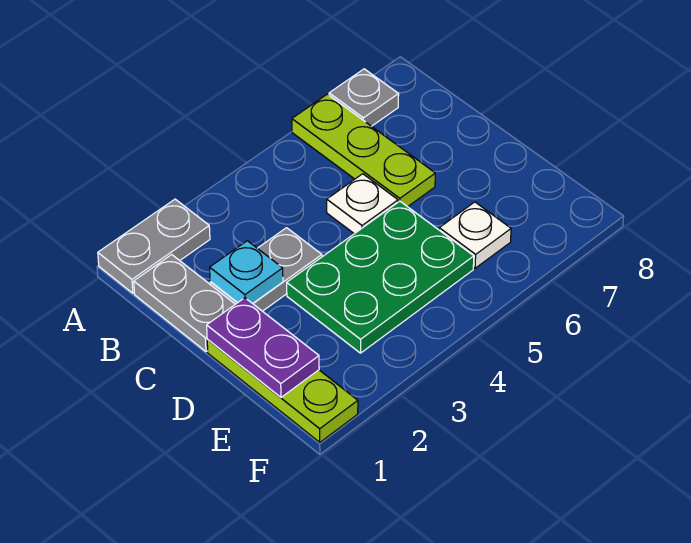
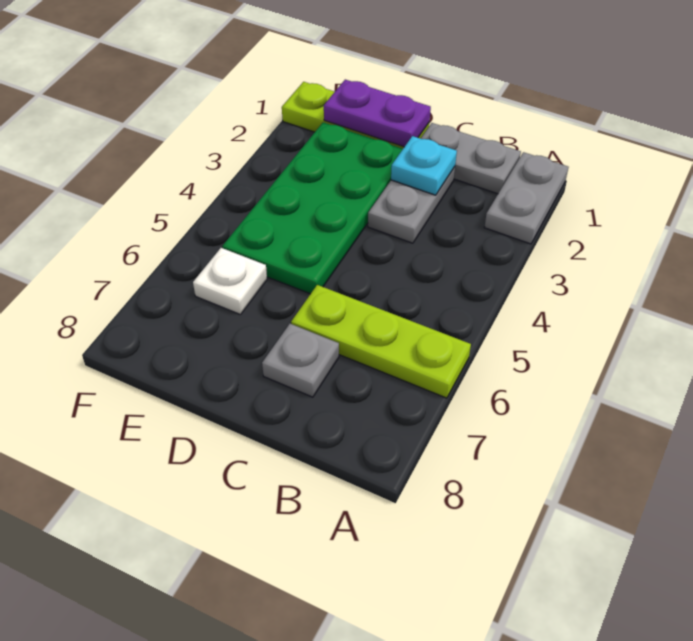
grey 1x1 plate [329,69,399,126] -> grey 1x1 plate moved to [262,324,339,397]
white 1x1 plate [327,174,398,234] -> none
green 2x3 plate [287,201,474,353] -> green 2x4 plate [222,122,403,294]

